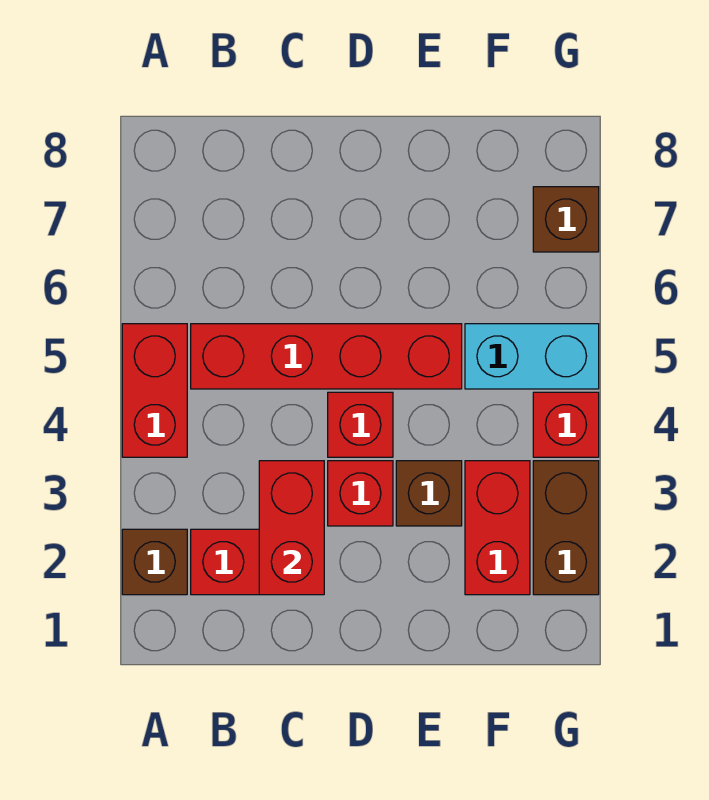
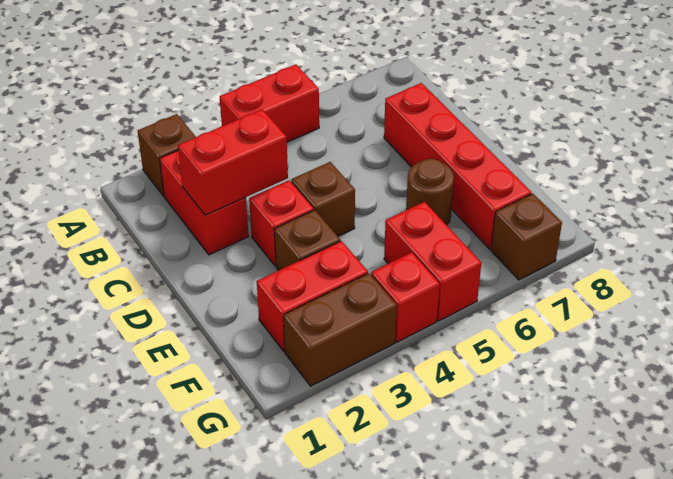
red 1x4 brick [191,324,462,389] -> red 1x4 brick moved to [384,83,532,249]
red 1x1 brick [328,392,393,457] -> brown 1x1 brick [291,162,355,236]
none -> brown 1x1 round brick [406,159,454,225]
cyan 1x2 brick [465,324,599,389] -> red 1x2 brick [384,202,481,321]

